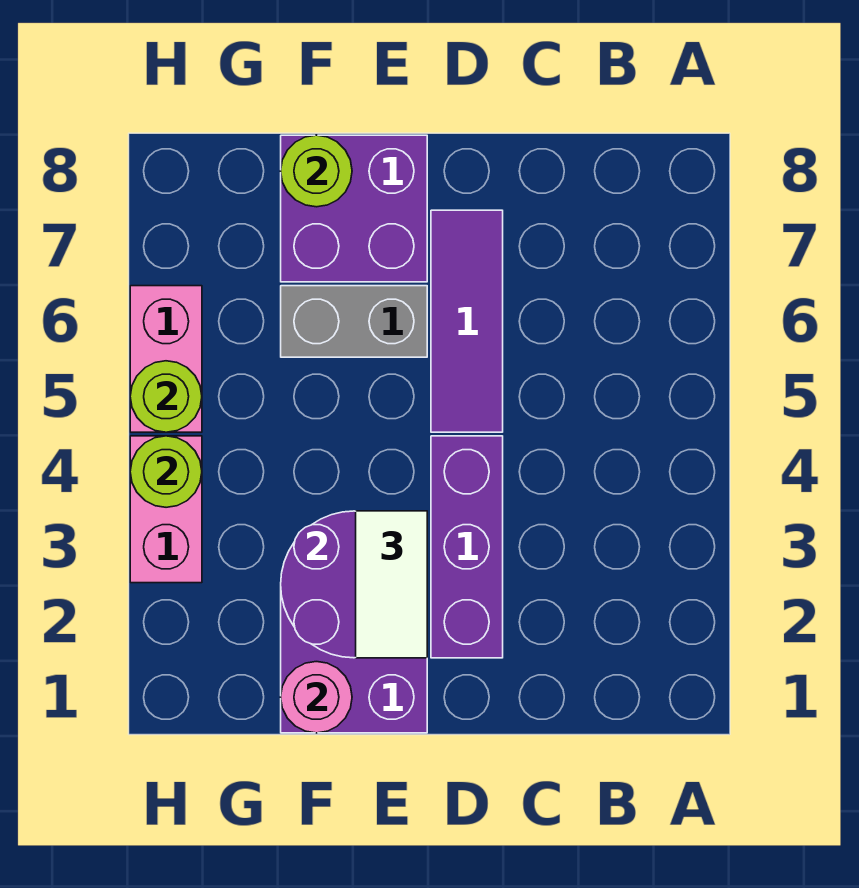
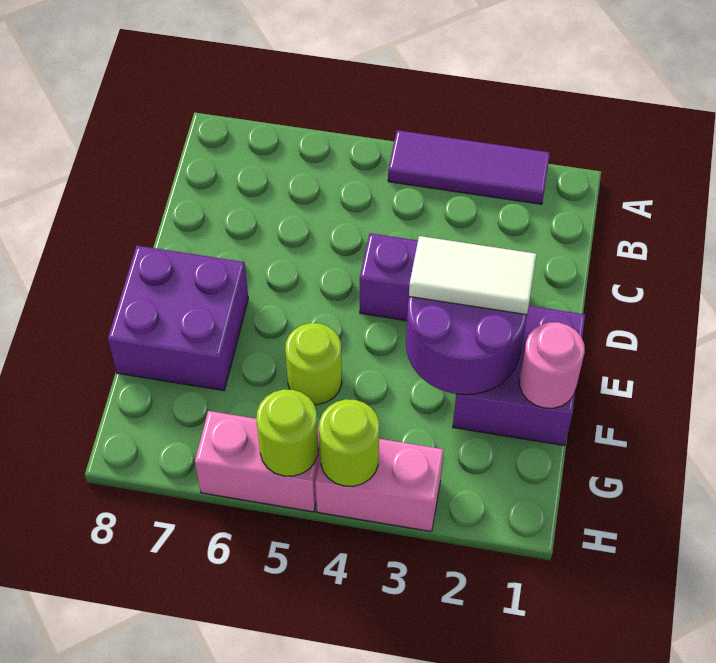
purple 1x3 tile [431,210,503,432] -> purple 1x3 tile moved to [388,130,550,204]
grey 1x2 brick [281,286,427,357] -> none
lime 1x1 round brick [281,135,352,207] -> lime 1x1 round brick moved to [285,323,342,405]

